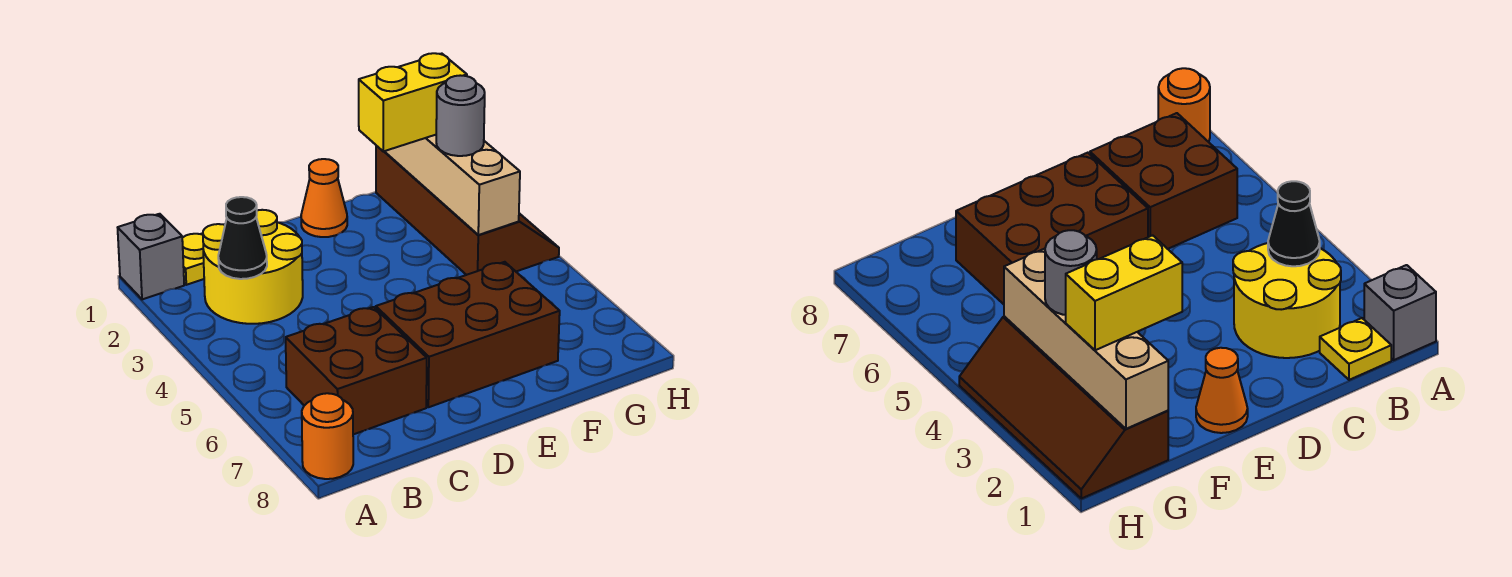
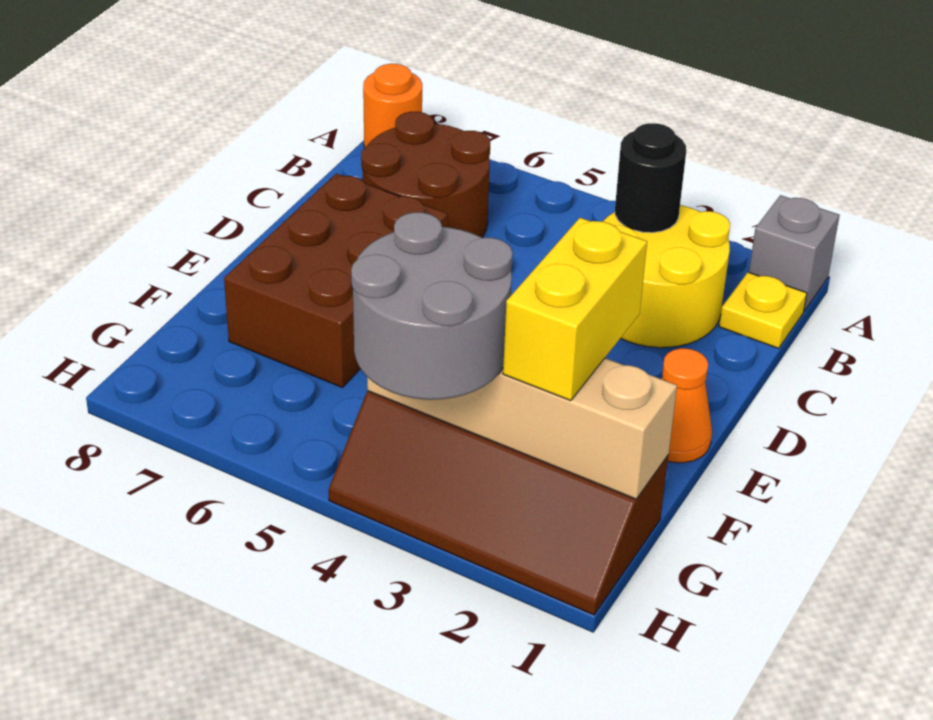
black 1x1 cone [218,197,267,279] -> black 1x1 round brick [615,123,686,233]
brown 2x2 brick [286,307,427,434] -> brown 2x2 round brick [361,112,490,237]
grey 1x1 round brick [436,75,485,156] -> grey 2x2 round brick [351,212,513,400]

